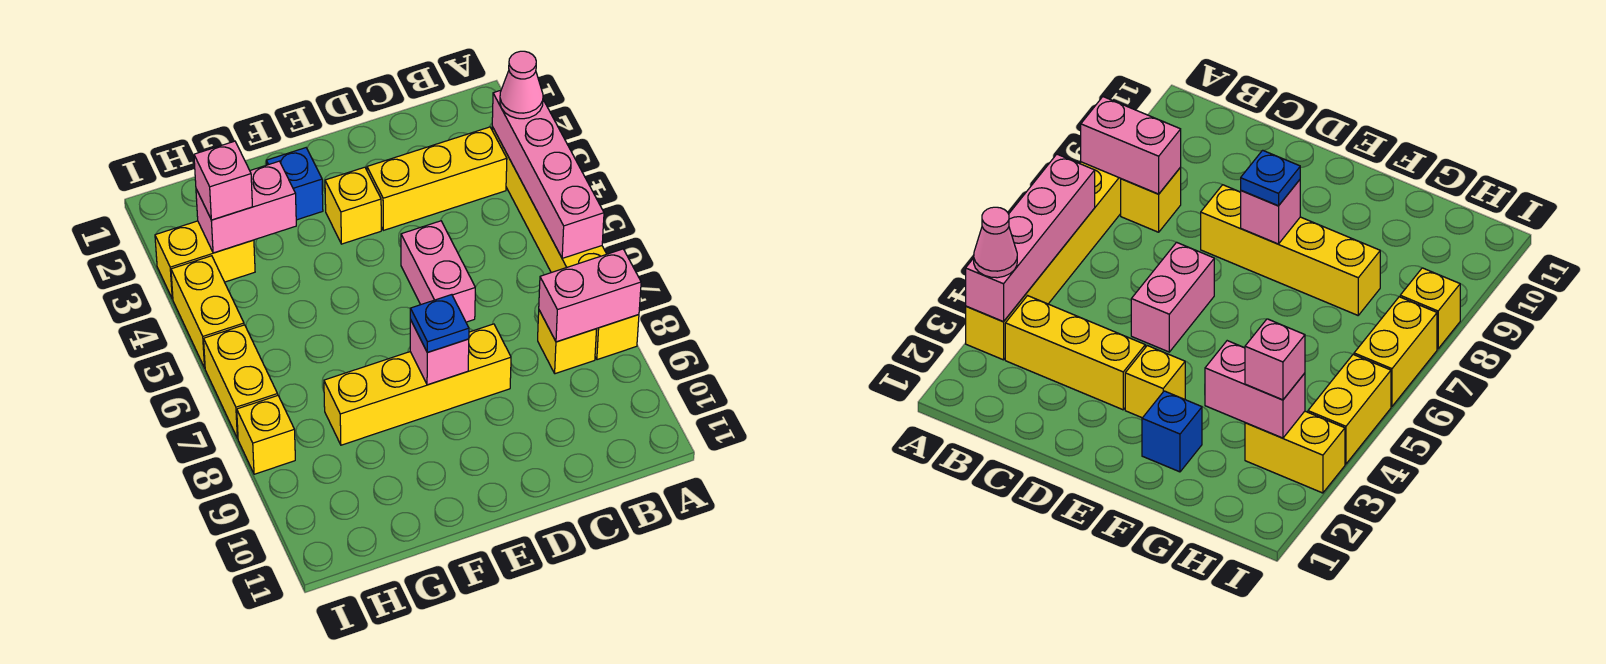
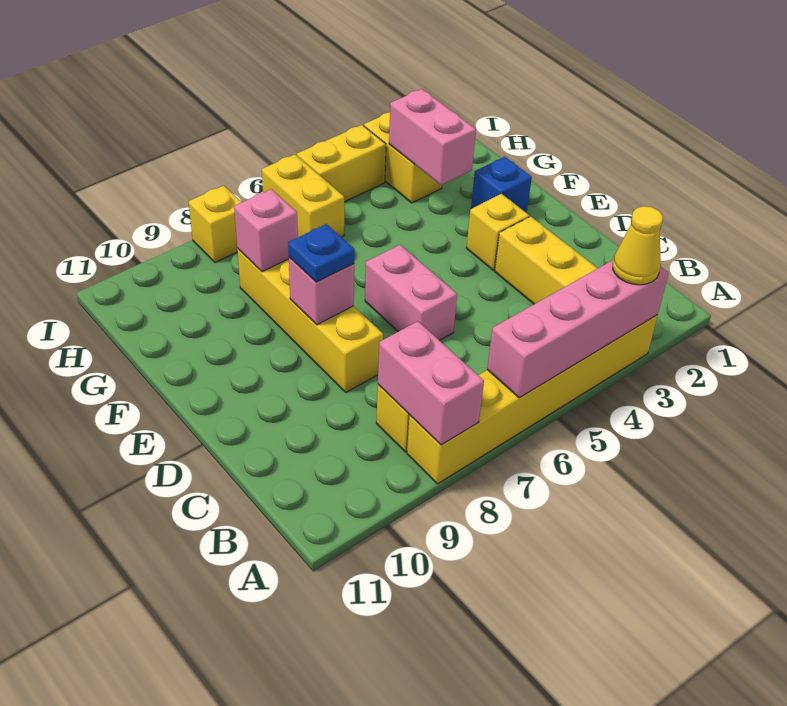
pink 1x1 cone [500,51,543,119] -> yellow 1x1 cone [613,206,663,285]
pink 1x2 brick [401,221,475,322] -> pink 1x2 brick turned to [365,245,457,340]
pink 1x1 brick [194,141,252,220] -> pink 1x1 brick moved to [234,189,298,272]
yellow 1x2 brick [204,325,278,438] -> yellow 1x2 brick turned to [262,154,344,237]

